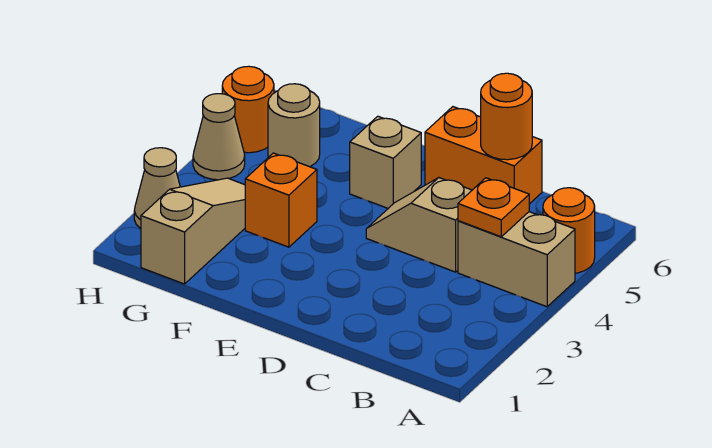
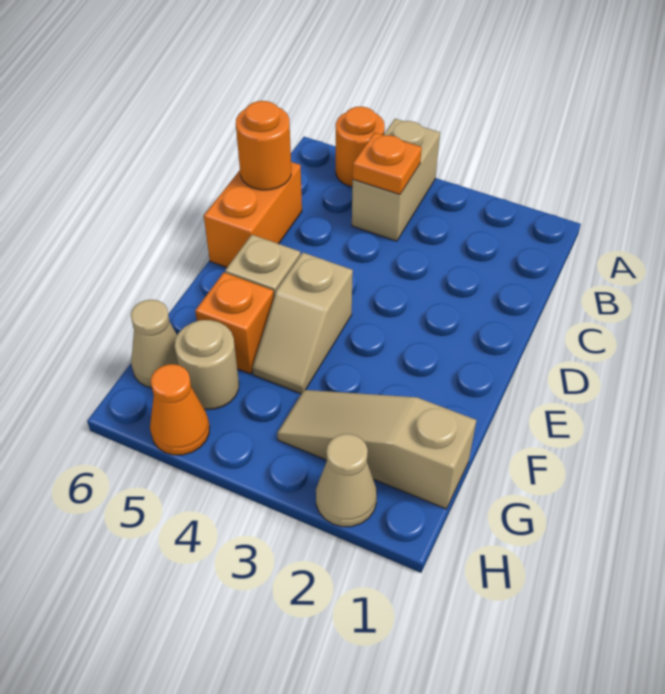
tan 1x2 slope [366,178,472,272] -> tan 1x2 slope moved to [252,253,353,394]
orange 1x1 brick [245,153,317,247] -> orange 1x1 brick moved to [195,273,274,374]
tan 1x1 cone [193,94,245,180] -> tan 1x1 cone moved to [131,300,178,388]
orange 1x1 round brick [222,66,274,153] -> orange 1x1 cone [150,364,210,455]

